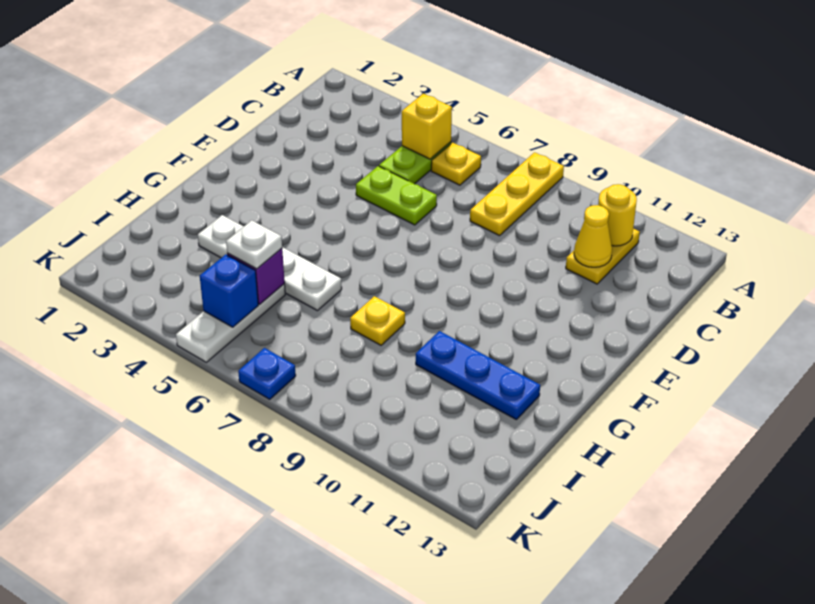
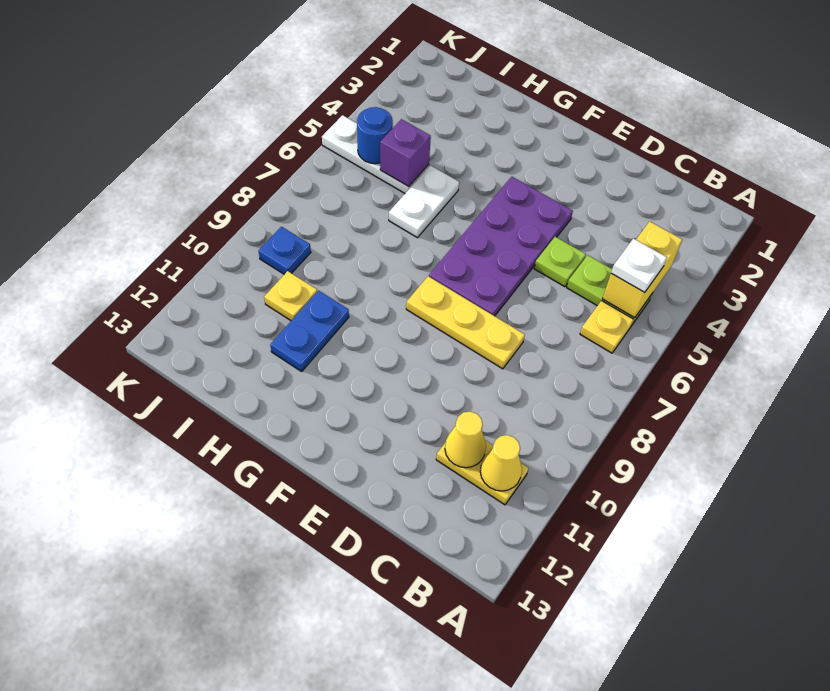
yellow 1x3 plate [470,152,564,236] -> yellow 1x3 plate moved to [406,276,525,369]
yellow 1x1 brick [402,93,452,159] -> yellow 1x2 brick [603,221,682,318]
yellow 1x1 round brick [598,184,637,246] -> yellow 1x1 cone [480,435,522,491]
lime 1x2 plate [356,166,437,225] -> lime 1x1 plate [534,237,586,287]
none -> purple 2x4 plate [429,177,573,316]
white 1x4 plate [198,215,342,311] -> white 1x2 plate [389,166,459,238]
yellow 1x1 plate [350,296,405,345] -> yellow 1x1 plate moved to [264,271,317,321]
blue 1x3 plate [416,331,540,419] -> blue 1x2 plate [270,291,349,371]
white 1x1 plate [226,220,282,269] -> white 1x1 plate moved to [611,238,667,293]
blue 1x1 brick [200,254,258,327] -> blue 1x1 round brick [357,107,393,164]
blue 1x1 plate [238,348,296,399] -> blue 1x1 plate moved to [258,227,311,274]

